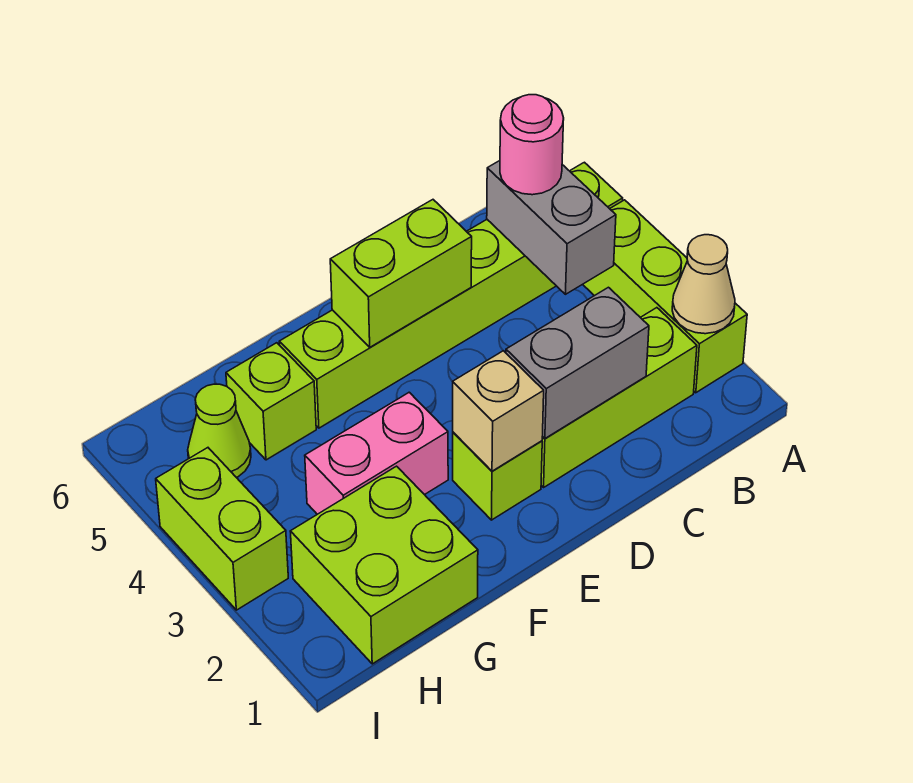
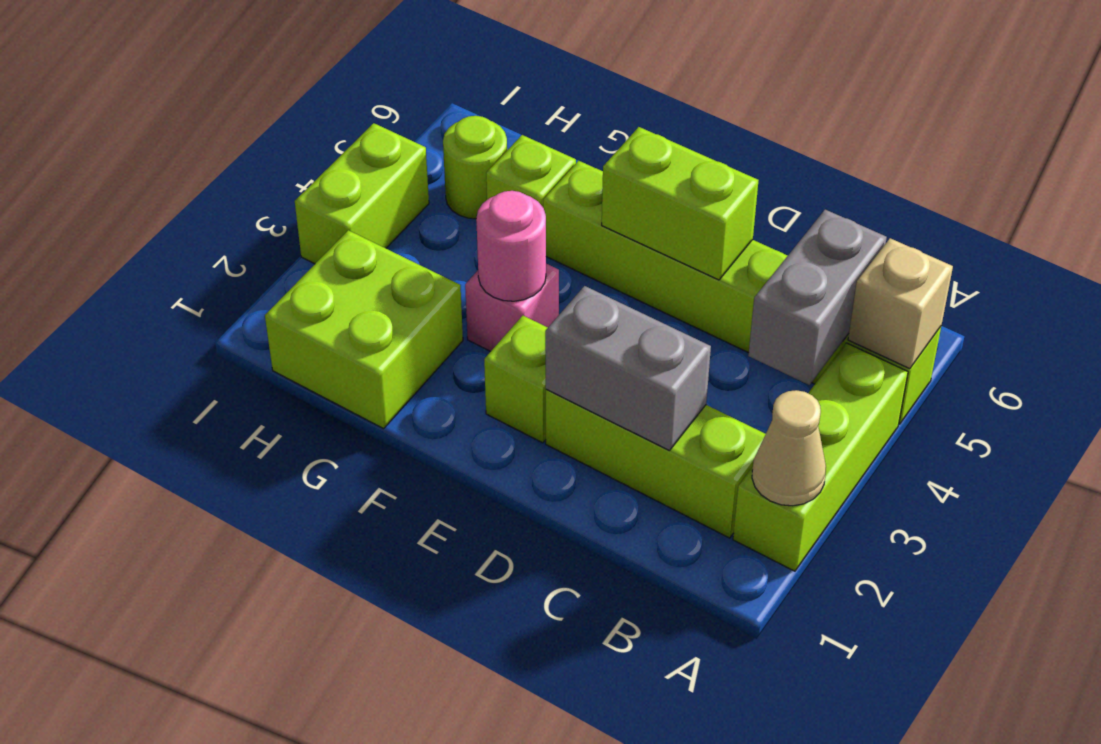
pink 1x1 round brick [500,95,564,195] -> pink 1x1 round brick moved to [476,191,546,301]
tan 1x1 brick [453,351,544,471] -> tan 1x1 brick moved to [848,238,953,369]
pink 1x2 brick [305,392,448,514] -> pink 1x1 brick [465,264,559,351]
lime 1x1 cone [188,384,251,478] -> lime 1x1 round brick [443,116,507,219]

